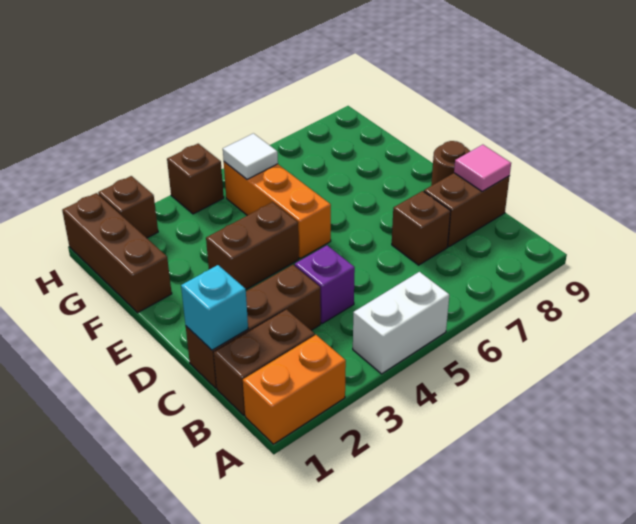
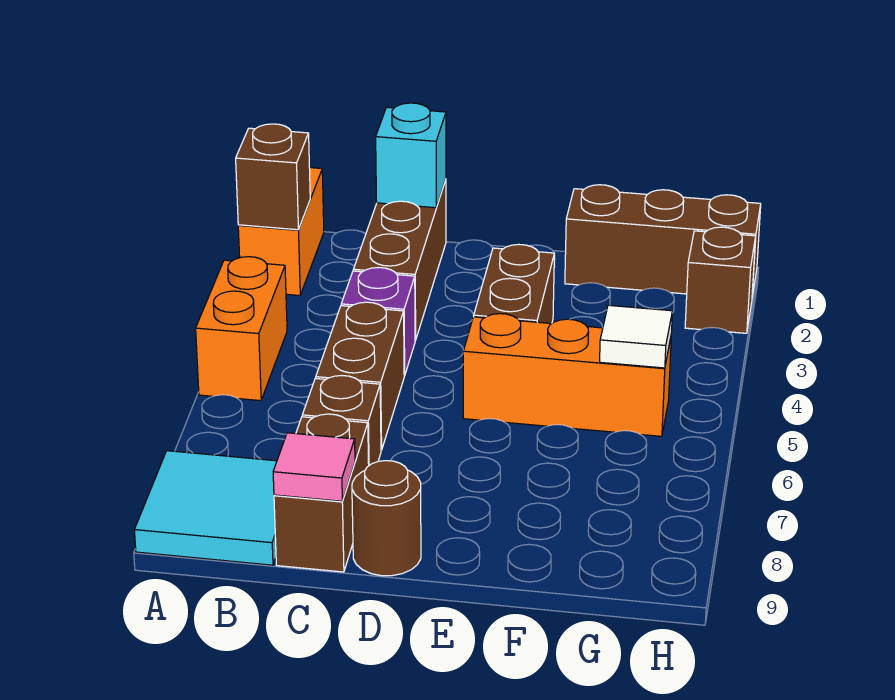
white 1x2 brick [353,272,449,374] -> orange 1x2 brick [196,257,287,401]
none -> cyan 2x2 tile [134,451,277,565]
brown 1x2 brick [213,309,315,415] -> brown 1x2 brick moved to [316,302,404,450]
brown 1x1 brick [167,144,224,214] -> brown 1x1 brick moved to [236,124,310,230]

